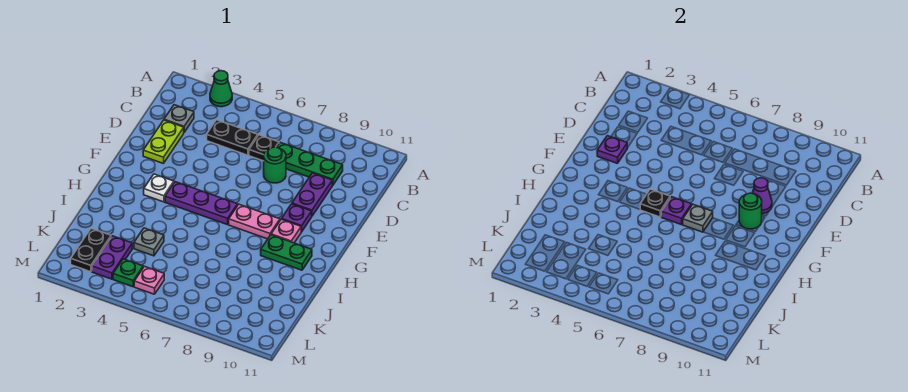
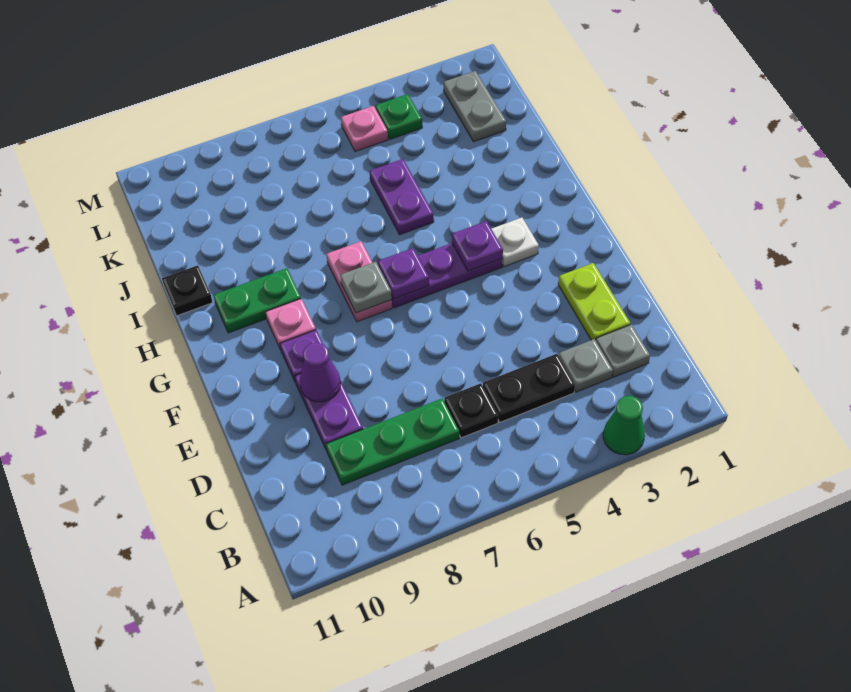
green 1x1 round brick [264,147,286,183] -> none
purple 1x1 plate [597,136,627,164] -> purple 1x1 plate moved to [452,221,503,271]
green 1x1 round brick [739,193,762,229] -> none
black 1x1 plate [640,189,670,217] -> black 1x1 plate moved to [162,265,213,316]
pink 1x2 plate [229,204,280,239] -> pink 1x2 plate turned to [326,241,392,322]
grey 1x1 plate [134,228,164,256] -> grey 1x1 plate moved to [559,339,613,392]
black 1x2 plate [71,228,111,272] -> grey 1x2 plate [444,71,506,142]
purple 1x2 plate [92,236,132,279] -> purple 1x2 plate moved to [370,159,434,235]

